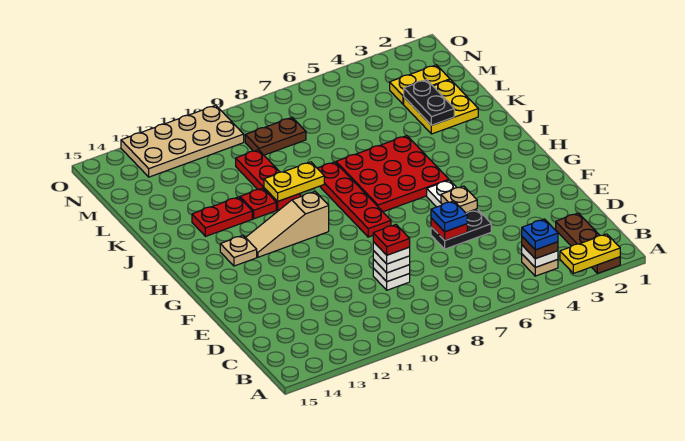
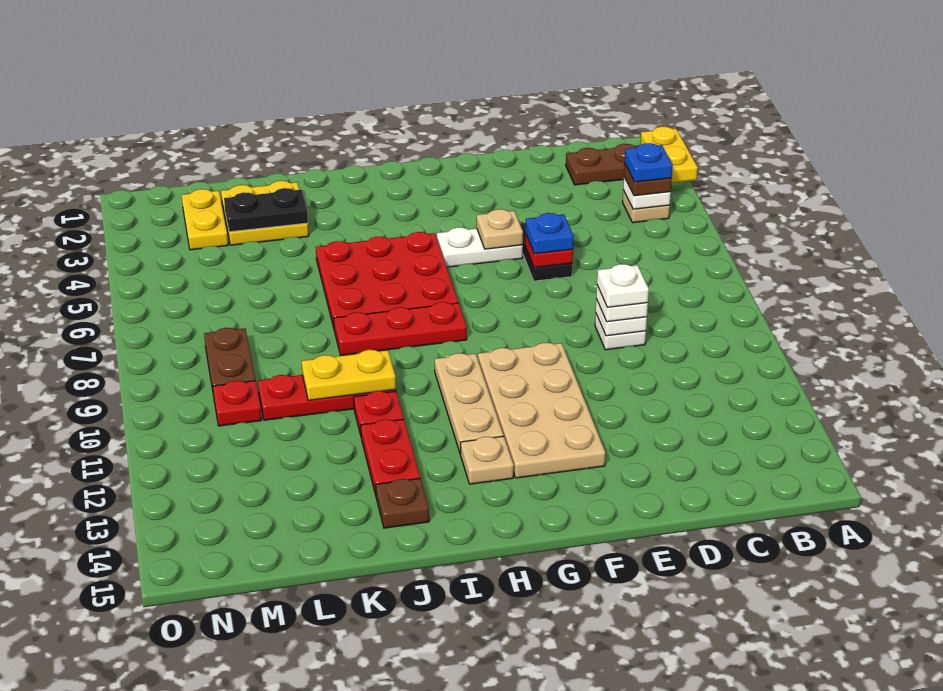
red 1x1 plate [373,225,410,255] -> red 1x1 plate moved to [213,381,262,426]
red 1x4 plate [317,162,391,237] -> red 1x3 plate [334,302,467,355]
tan 1x3 slope [246,192,329,257] -> tan 1x3 plate [435,353,504,454]
yellow 1x2 plate [264,162,324,201] -> yellow 1x2 plate turned to [302,350,396,400]
none -> brown 1x1 plate [376,478,429,528]
tan 2x4 plate [121,105,244,177] -> tan 2x4 plate moved to [478,343,606,478]

